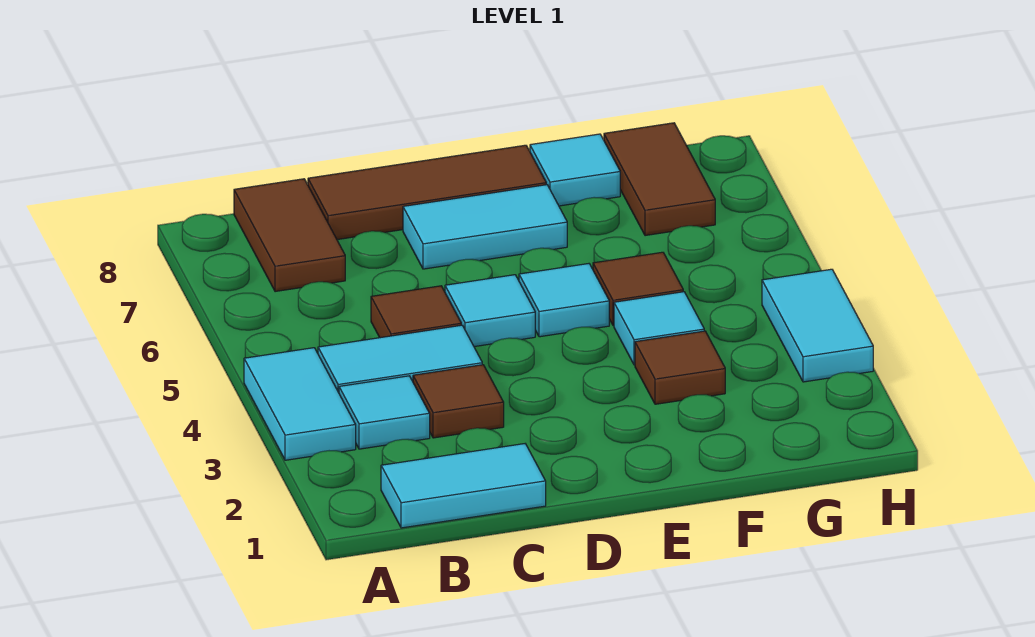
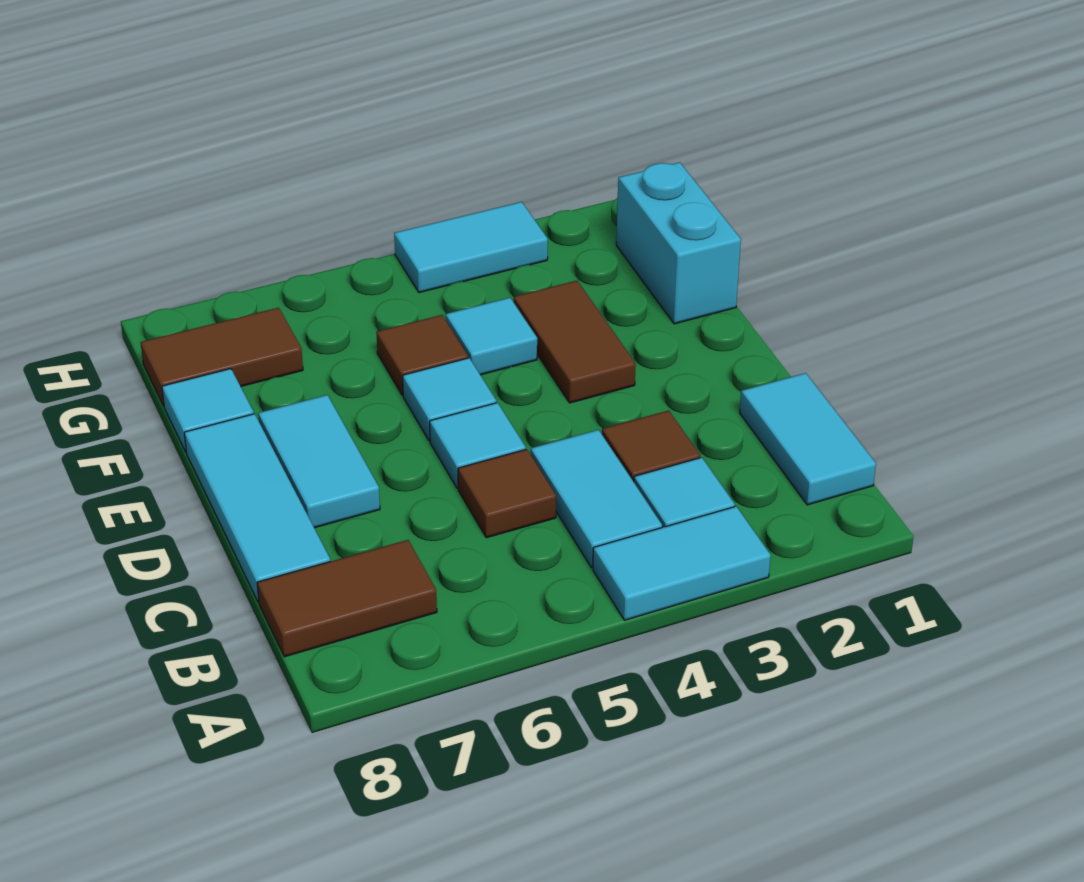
brown 1x3 tile [308,145,546,240] -> cyan 1x3 tile [184,414,330,602]
none -> cyan 1x2 brick [616,162,741,324]
brown 1x1 tile [635,331,725,404] -> brown 1x2 tile [514,281,636,403]

